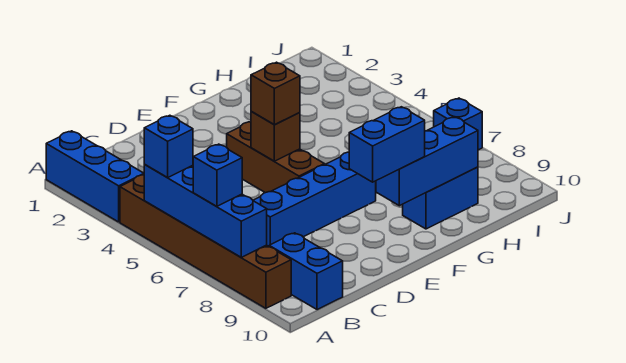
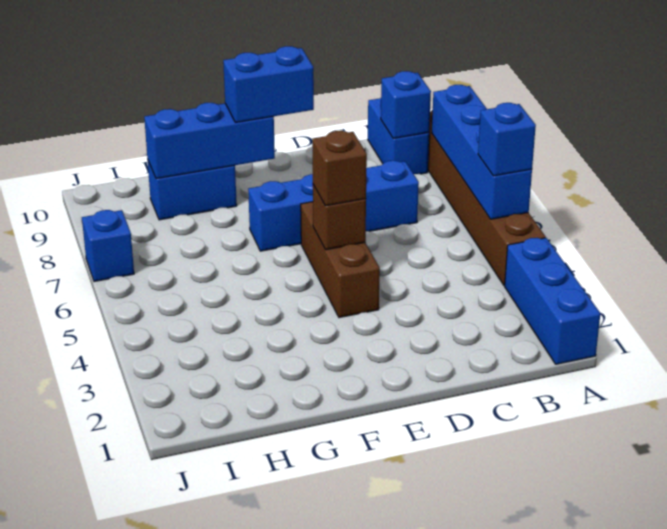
blue 1x1 brick [193,144,242,207] -> blue 1x1 brick moved to [381,71,431,139]

